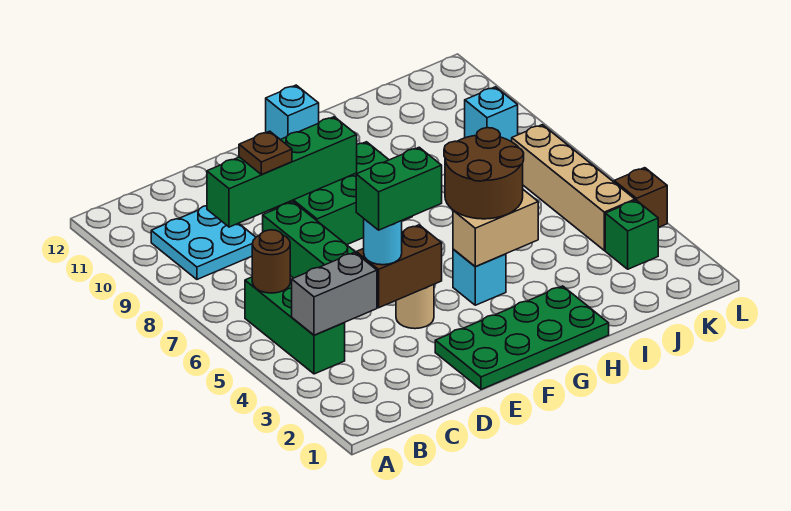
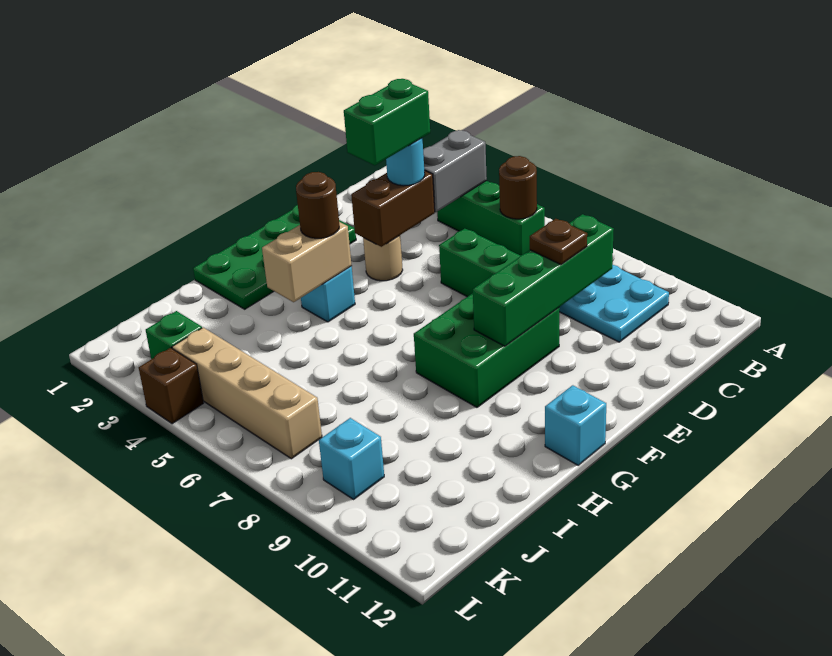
brown 2x2 round brick [444,128,524,219] -> brown 1x1 round brick [296,172,339,238]

